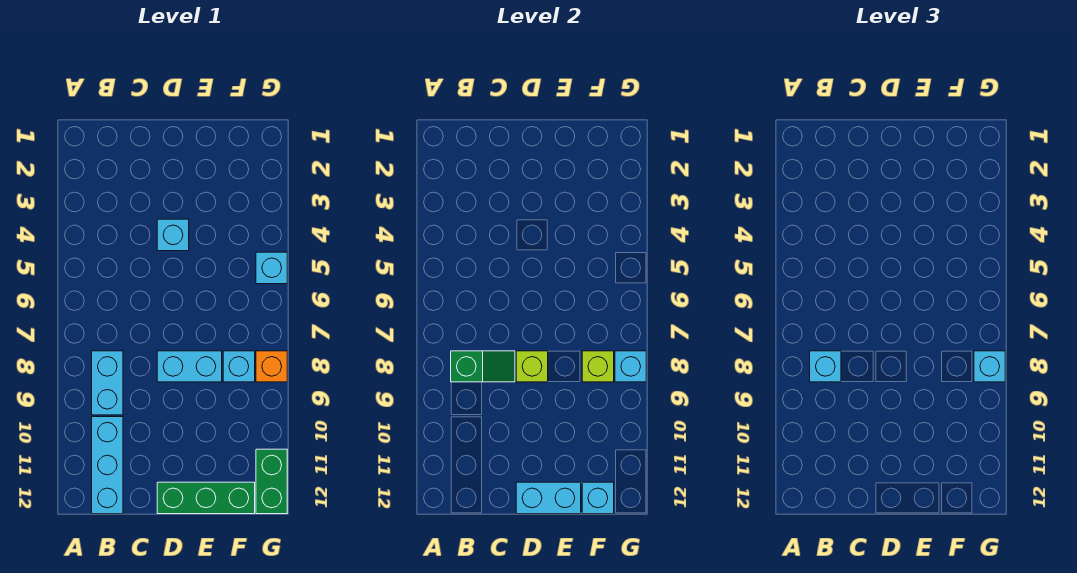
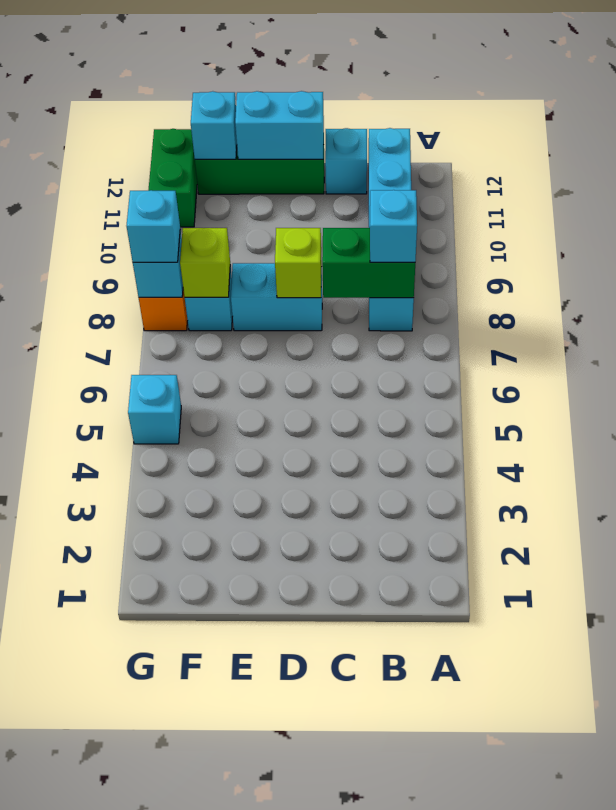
green 1x2 slope [451,351,515,382] -> green 1x2 brick [322,228,415,298]
cyan 1x1 brick [157,219,189,251] -> cyan 1x1 brick moved to [325,128,367,194]

